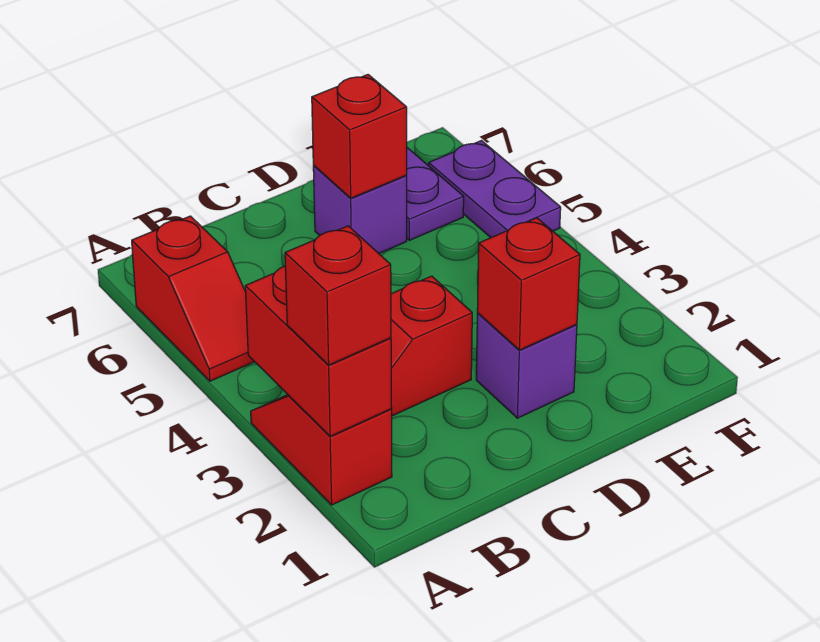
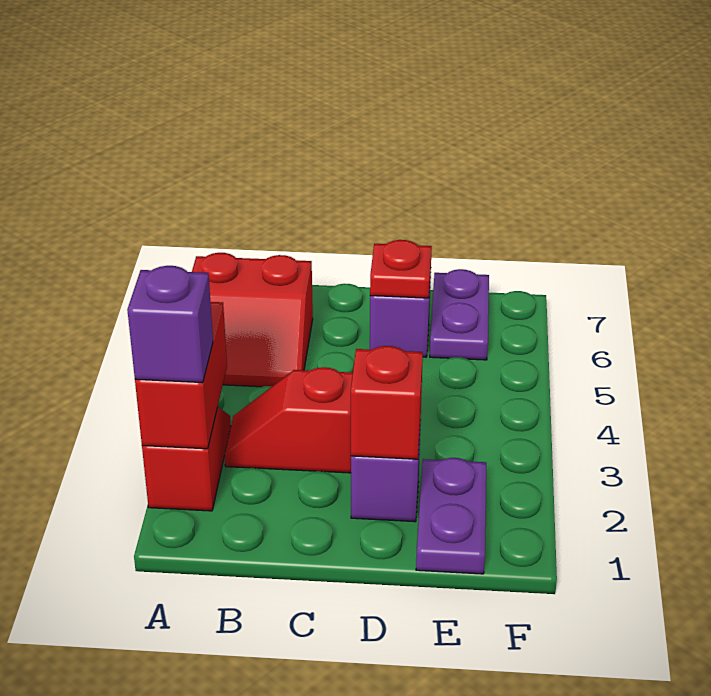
red 1x1 brick [285,226,391,365] -> purple 1x1 brick [127,266,213,383]
red 1x2 slope [132,216,254,381] -> red 2x2 slope [192,253,313,387]
red 1x1 brick [312,75,407,198] -> red 1x1 plate [370,240,432,298]
purple 1x2 plate [429,141,561,238] -> purple 1x2 plate moved to [416,458,486,574]

